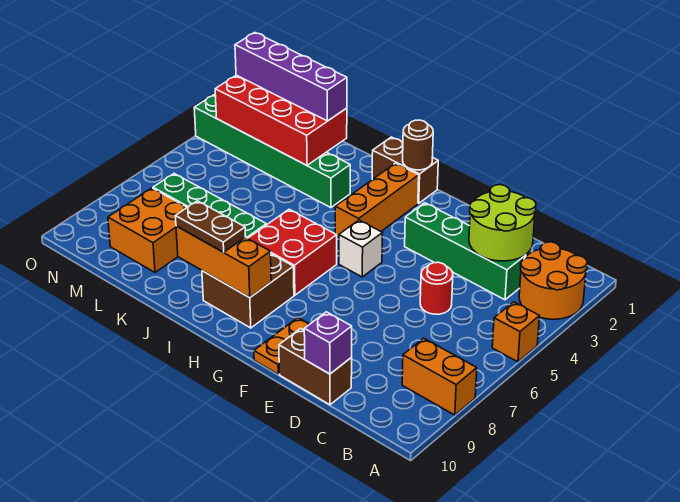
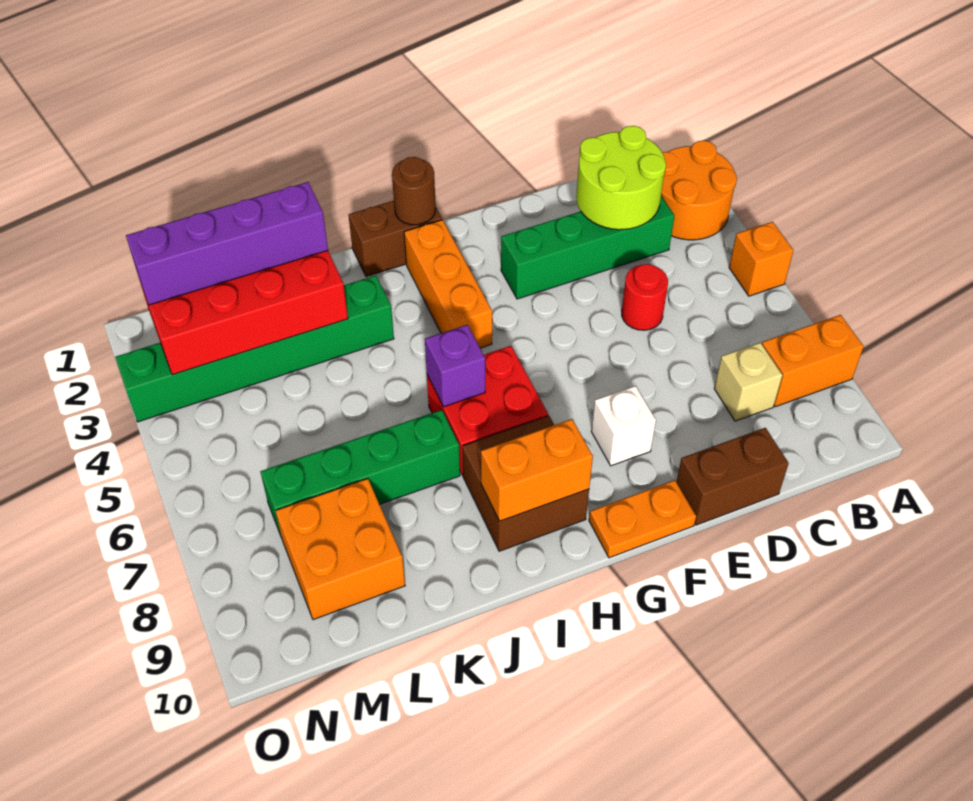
none -> tan 1x1 brick [714,343,782,421]
purple 1x1 brick [304,312,352,374] -> purple 1x1 brick moved to [425,325,485,407]
orange 1x2 plate [254,318,310,374] -> orange 1x2 plate turned to [589,480,696,558]
white 1x1 brick [339,220,383,277] -> white 1x1 brick moved to [591,386,656,466]
orange 1x3 brick [176,226,271,298] -> orange 1x2 brick [481,419,593,521]
brown 1x2 plate [175,201,246,252] -> none

